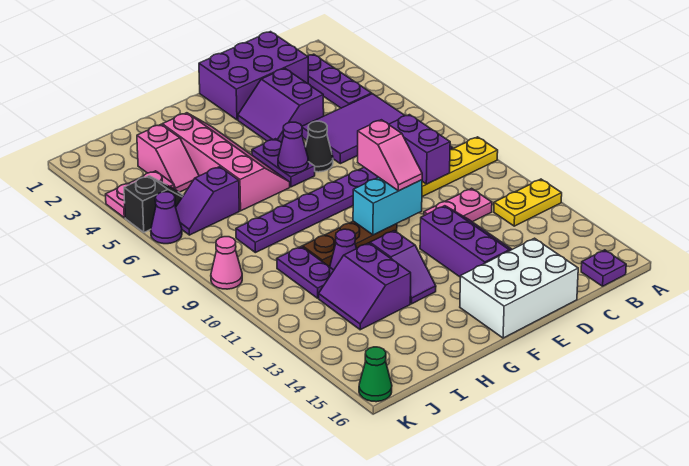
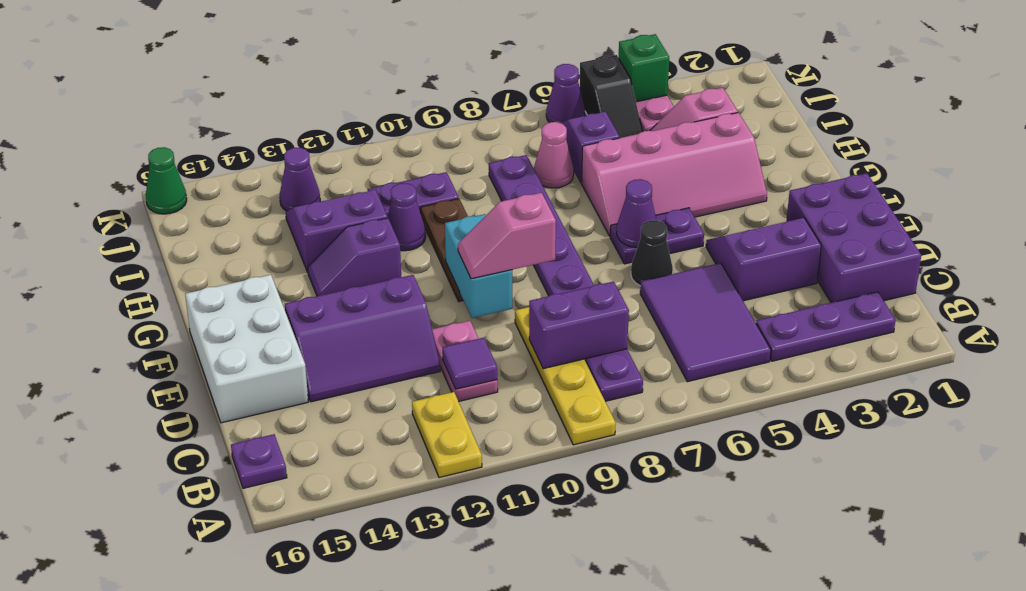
none -> purple 1x1 tile [442,338,497,389]
none -> purple 1x1 cone [280,148,320,211]
none -> green 1x1 brick [619,34,669,102]
pink 1x1 cone [211,237,242,289] -> pink 1x1 cone moved to [534,122,574,188]

